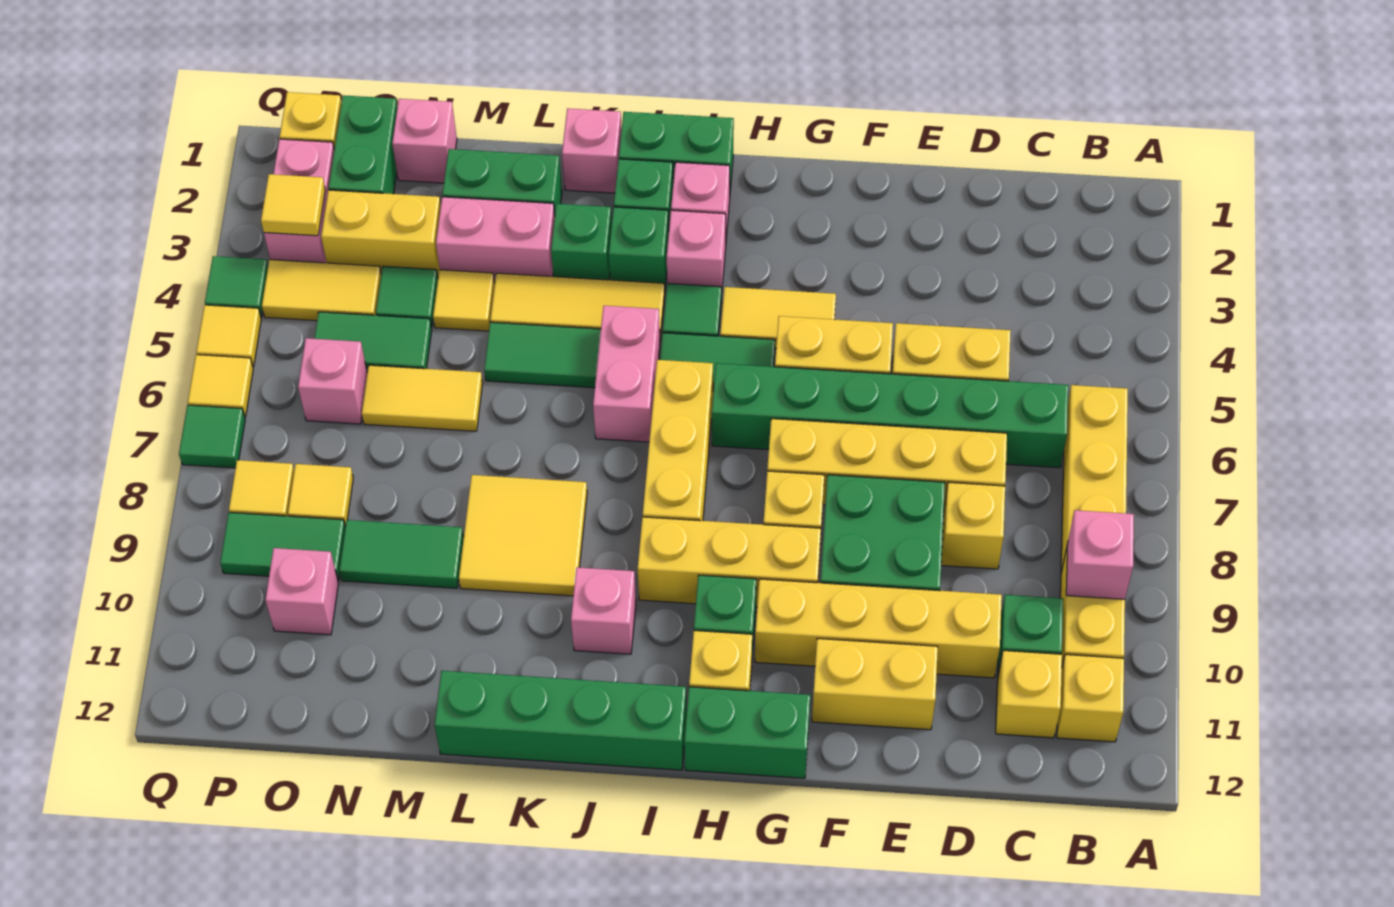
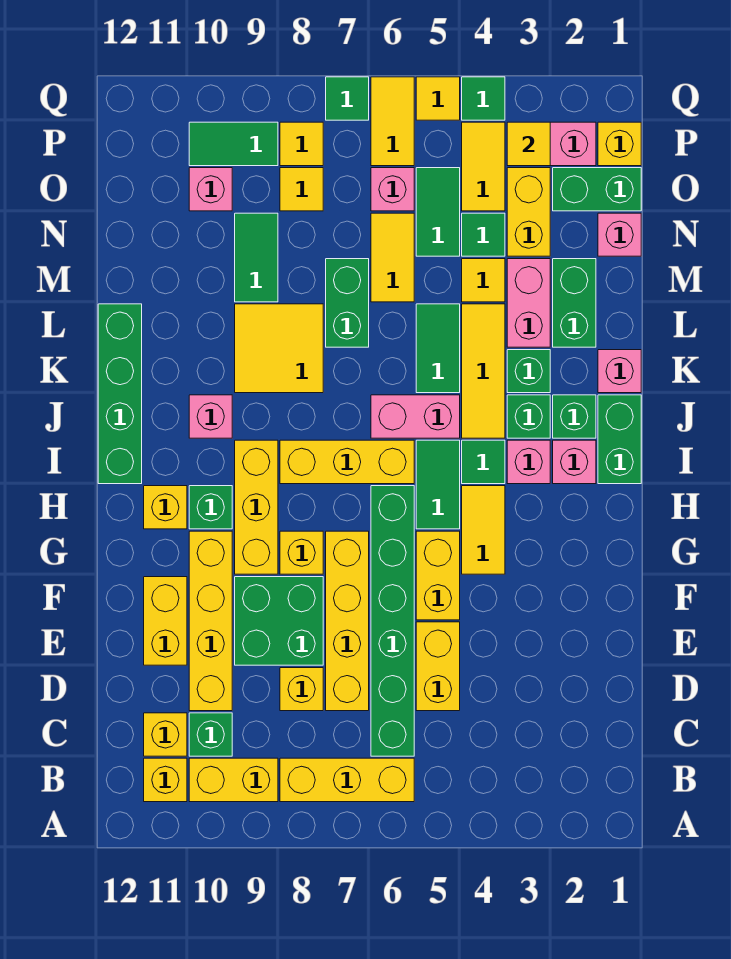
pink 1x1 brick [1066,510,1134,599] -> none
green 1x2 brick [684,687,810,778] -> green 1x2 brick moved to [326,259,369,347]
green 1x2 tile [220,512,345,581] -> green 1x2 tile turned to [189,122,278,166]
yellow 1x1 tile [188,355,253,417] -> yellow 1x2 tile [371,77,414,166]

